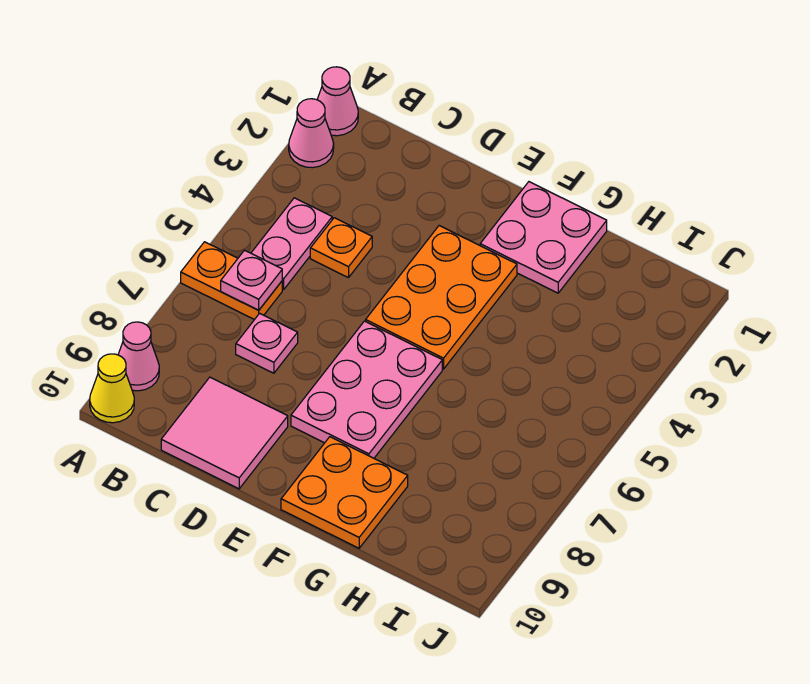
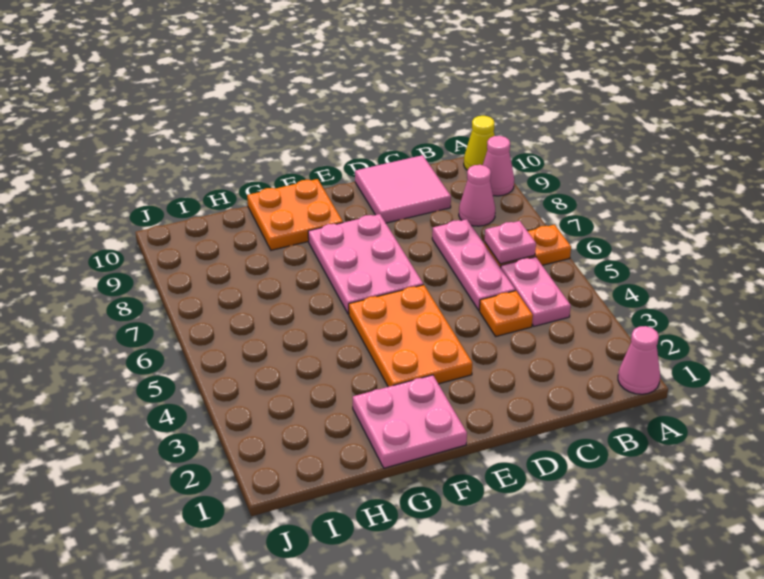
pink 1x1 cone [289,99,334,168] -> pink 1x1 cone moved to [459,165,495,226]
pink 1x1 plate [236,313,298,373] -> pink 1x3 plate [432,219,515,310]

